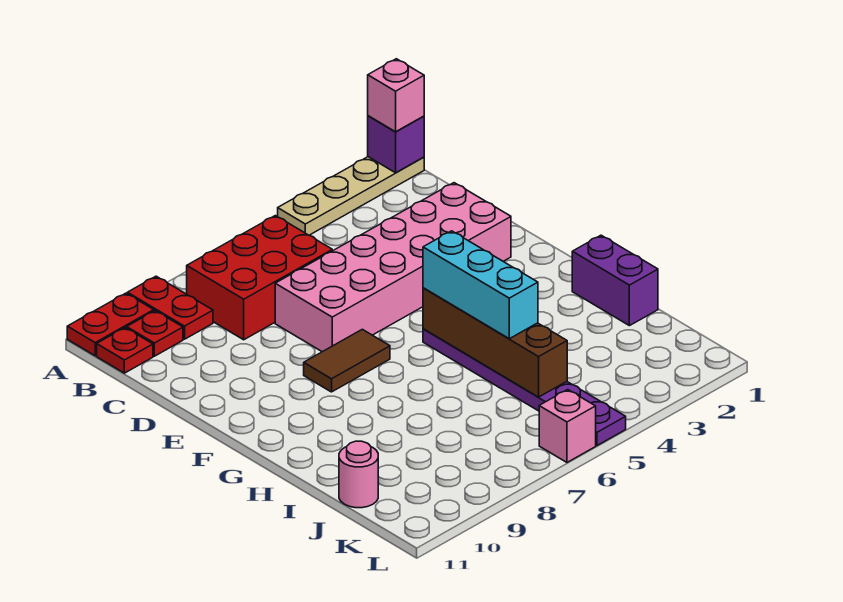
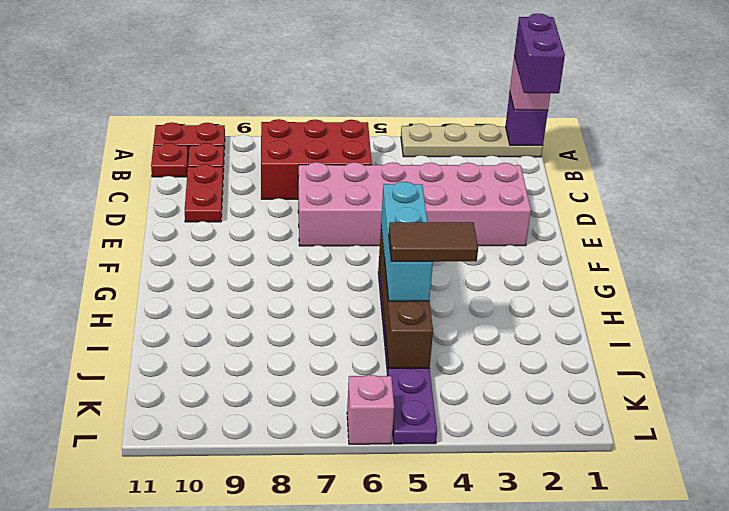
red 1x2 plate [127,276,213,339] -> red 1x2 plate moved to [185,164,223,222]
brown 1x2 tile [304,329,390,392] -> brown 1x2 tile moved to [389,222,478,262]
purple 1x2 brick [572,235,658,326] -> purple 1x2 brick moved to [514,14,565,93]
pink 1x1 round brick [339,441,378,508] -> none

